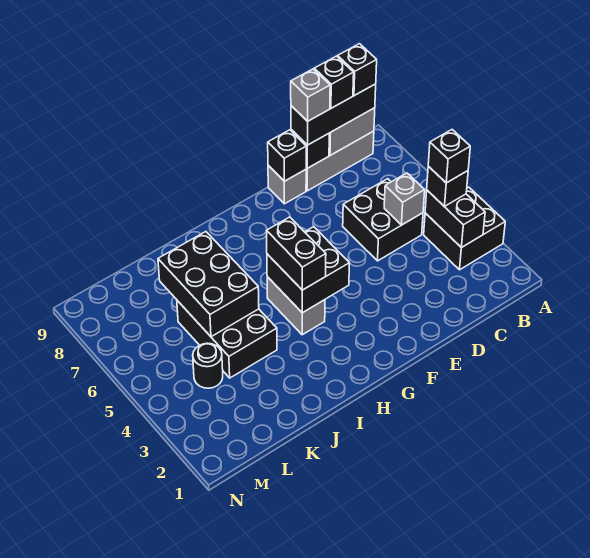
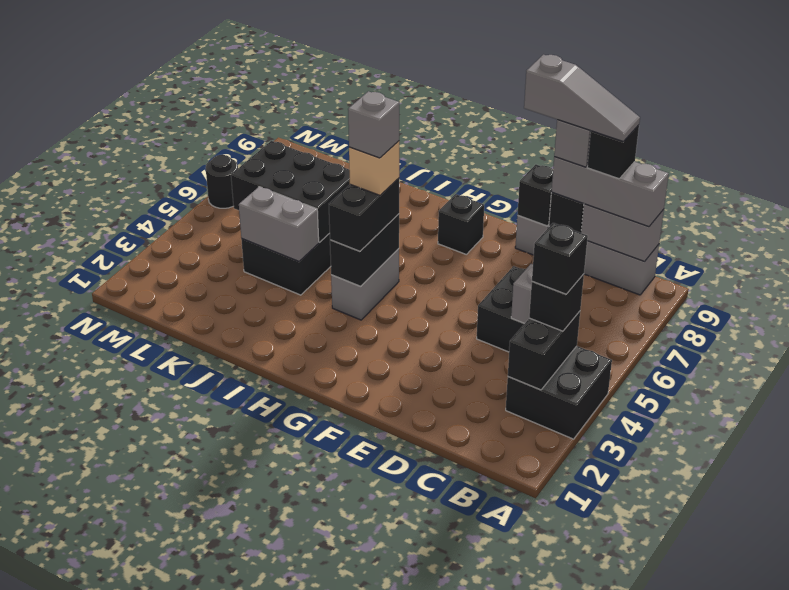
black 1x3 brick [291,84,376,145] -> grey 1x3 brick [551,157,669,227]
black 1x1 brick [338,44,377,96] -> black 1x1 brick moved to [438,194,484,254]
none -> grey 1x3 slope [524,55,640,142]
black 2x2 brick [267,227,350,313] -> black 1x2 brick [330,214,399,286]
none -> tan 1x1 brick [349,141,399,195]
none -> grey 1x1 brick [348,91,399,158]
none -> grey 1x2 brick [239,187,319,261]
black 2x3 brick [158,232,259,337] -> black 2x3 brick turned to [231,141,350,242]
black 1x1 round brick [193,343,223,388] -> black 1x1 round brick moved to [206,155,238,208]

